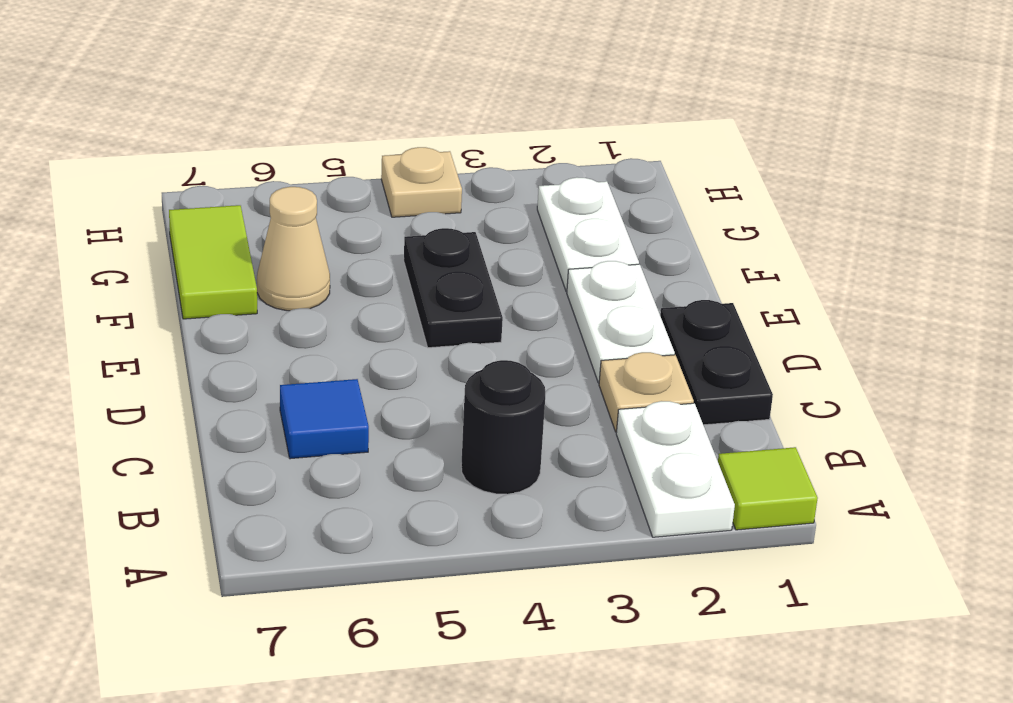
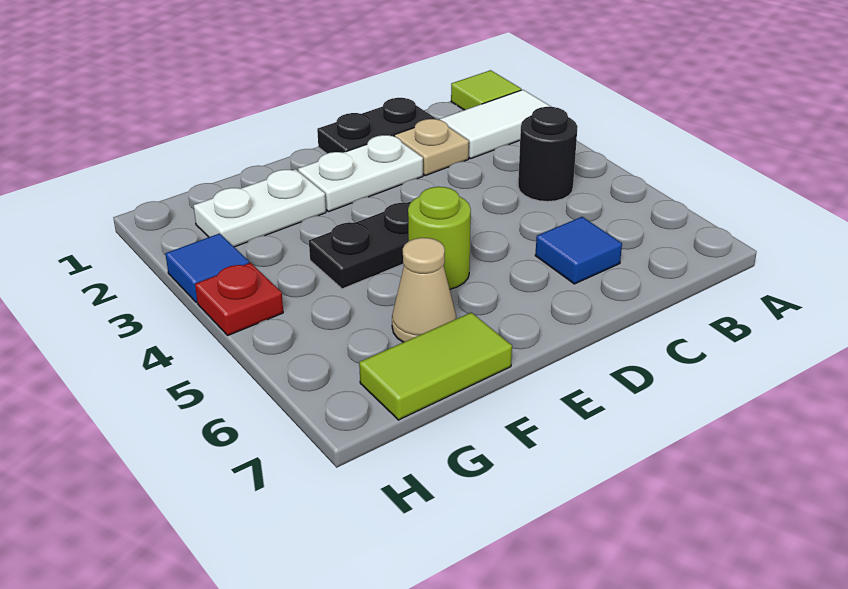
white 1x2 plate [616,401,735,537] -> white 1x2 tile [440,90,551,158]
none -> lime 1x1 round brick [408,187,471,289]
none -> blue 1x1 tile [165,234,249,303]
tan 1x1 plate [381,147,462,217] -> red 1x1 plate [195,263,283,335]

